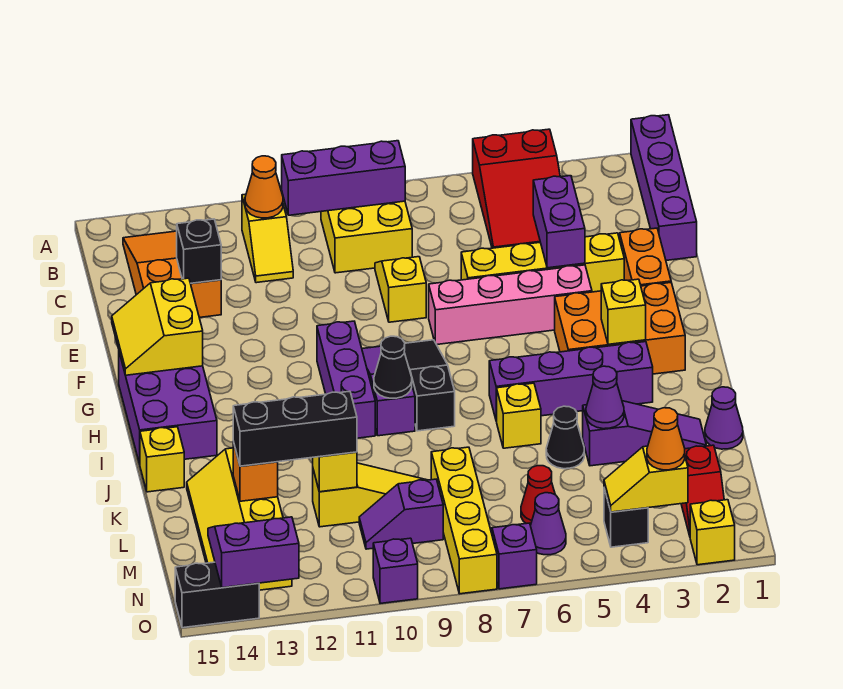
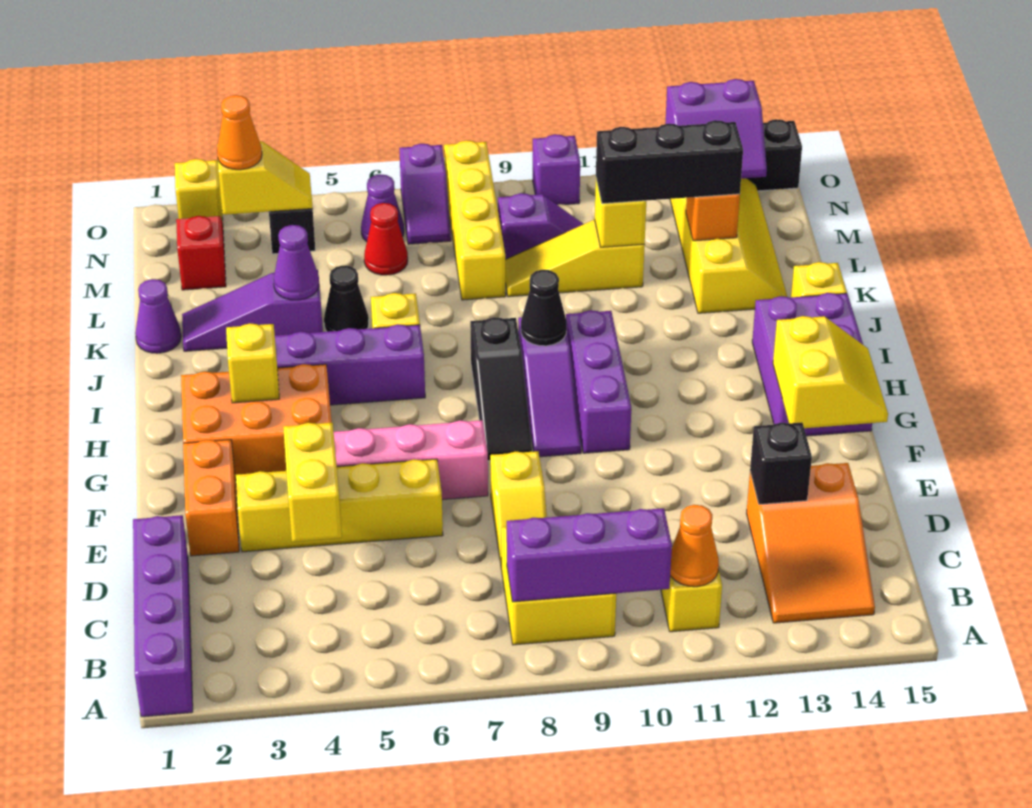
red 2x3 slope [473,129,560,248] -> none
purple 1x2 brick [533,176,585,268] -> yellow 1x2 brick [283,423,342,542]

